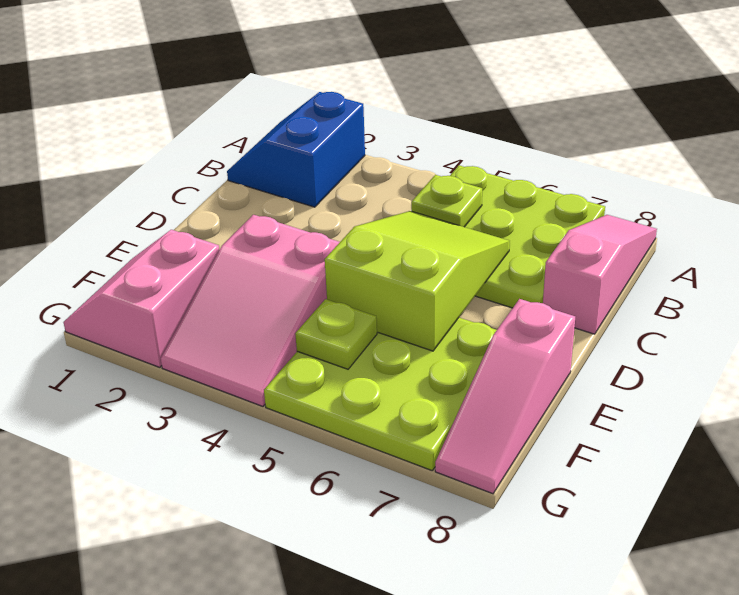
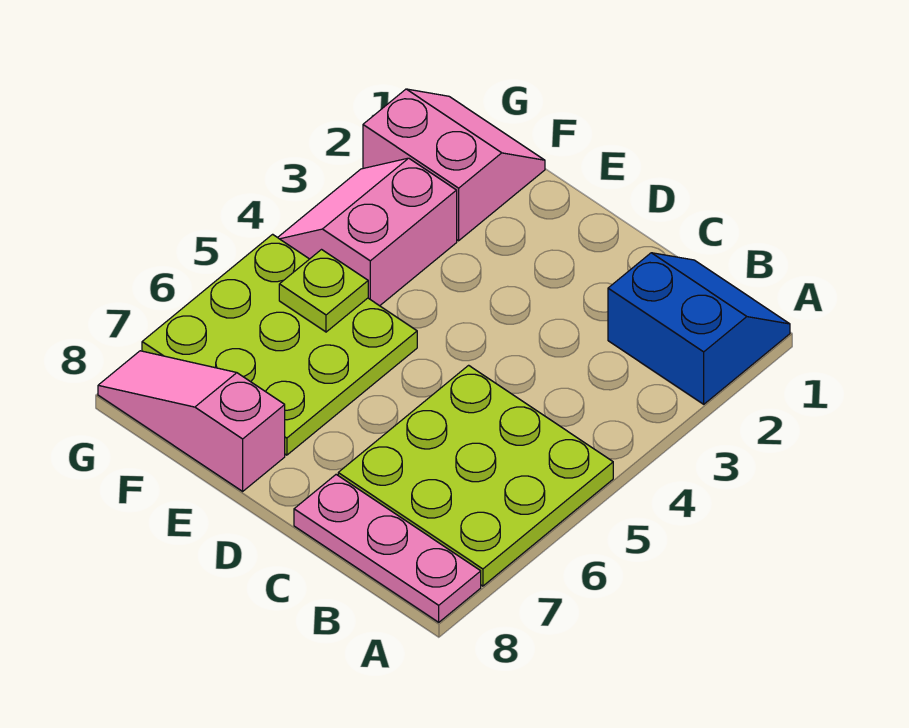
pink 1x3 slope [543,215,657,334] -> pink 1x3 plate [294,475,481,622]
lime 1x1 plate [411,175,482,227] -> none
lime 2x3 slope [325,211,510,351] -> none
pink 2x3 slope [161,215,340,406] -> pink 2x2 slope [278,158,457,306]

